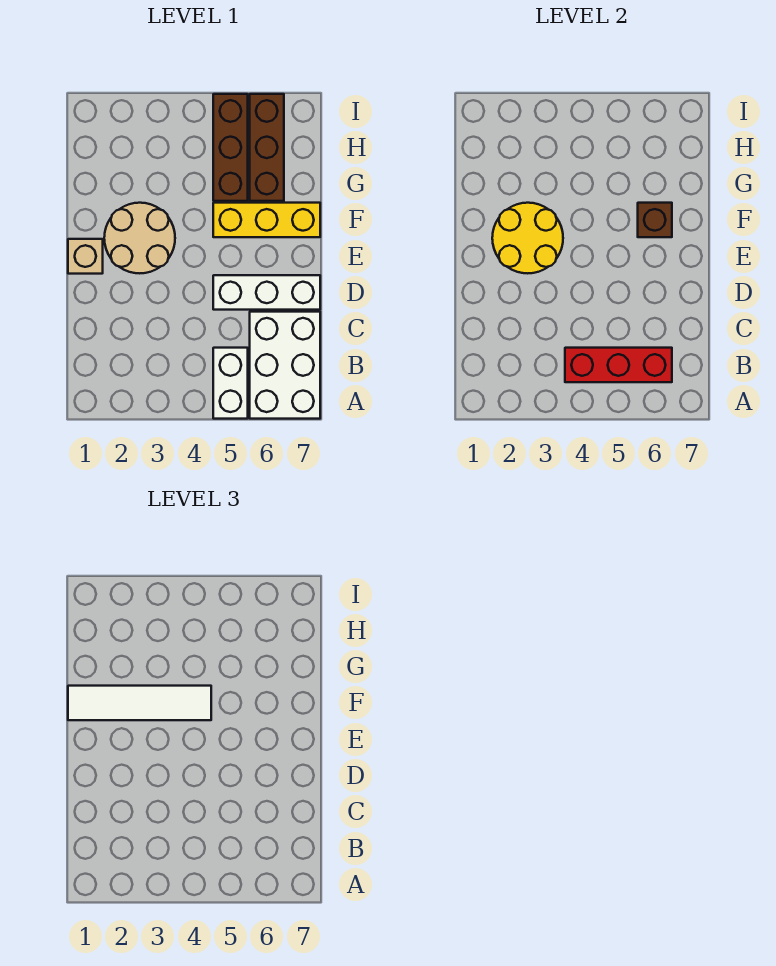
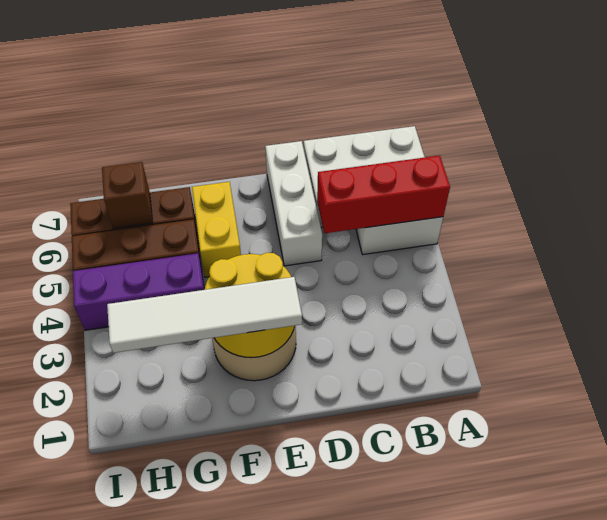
red 1x3 brick [565,348,672,382] -> red 1x3 brick turned to [317,156,450,233]
tan 1x1 brick [68,239,103,274] -> none
white 1x4 tile [68,686,211,720] -> white 1x4 tile turned to [107,277,302,353]
yellow 1x3 brick [213,203,320,237] -> yellow 1x2 brick [192,182,241,277]
brown 1x1 brick [638,203,672,237] -> brown 1x1 brick moved to [102,162,153,229]
none -> purple 1x3 brick [73,253,204,330]

